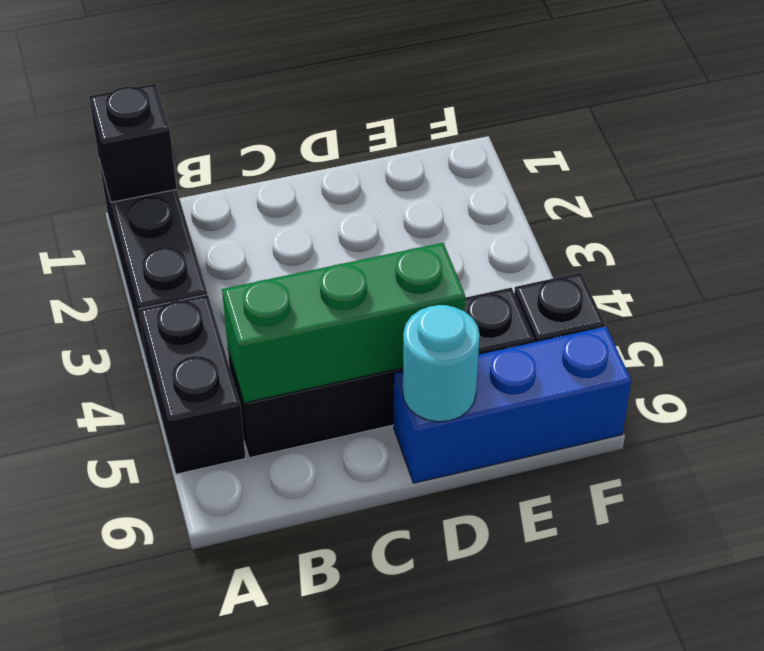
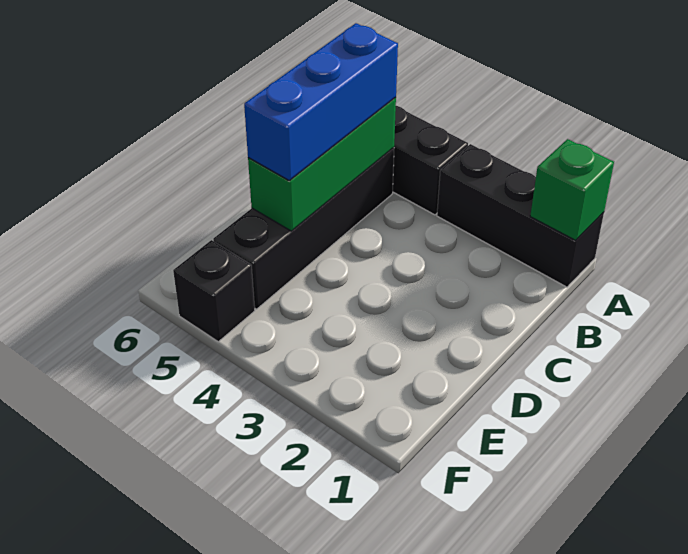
black 1x1 brick [89,83,177,202] -> green 1x1 brick [530,139,614,240]
blue 1x3 brick [394,327,631,483] -> blue 1x3 brick moved to [244,23,398,180]
cyan 1x1 round brick [403,305,480,422] -> none

